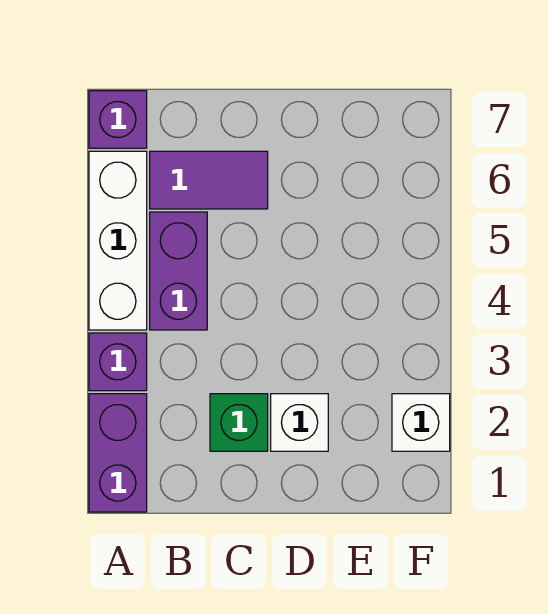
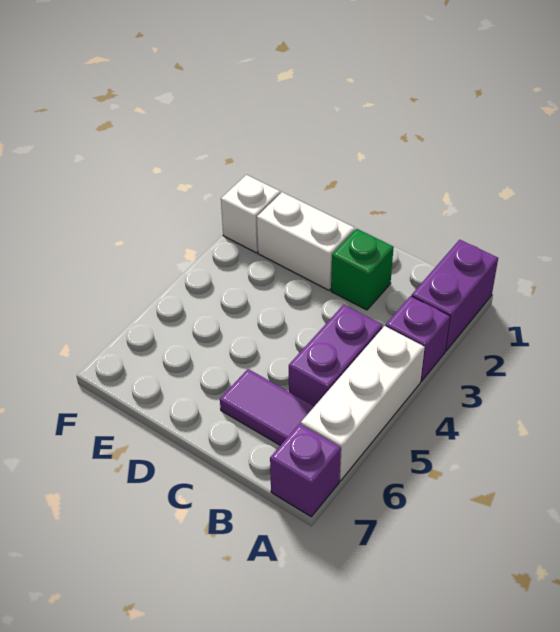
white 1x1 brick [271,394,328,451] -> white 1x2 brick [257,192,355,290]

